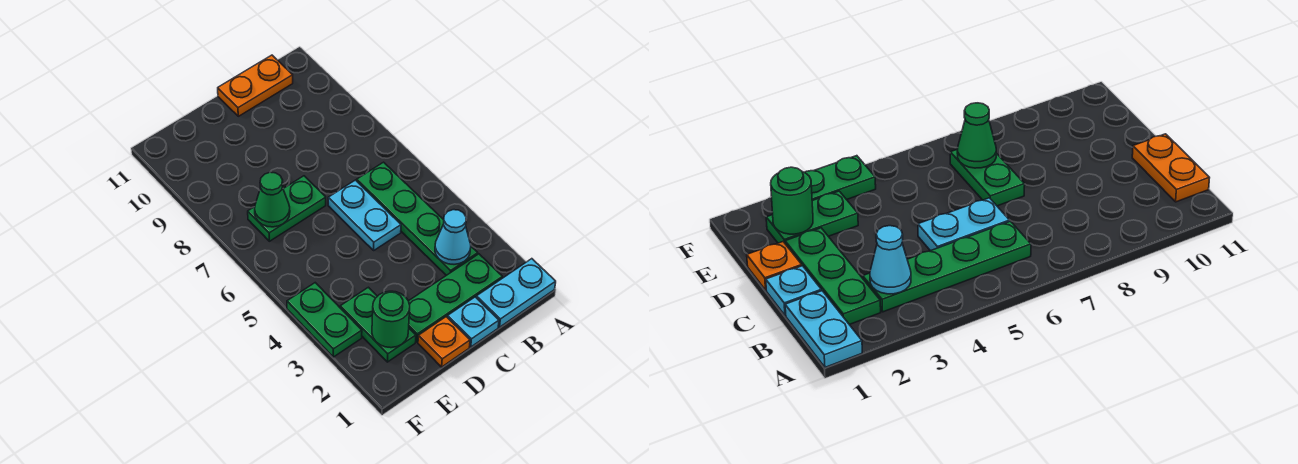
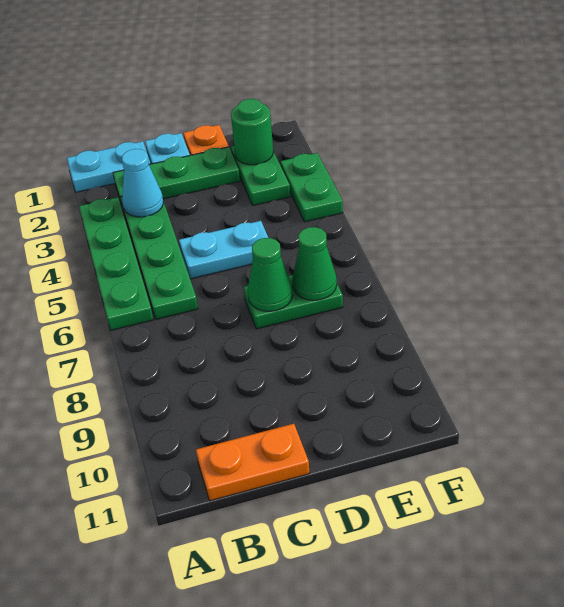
none -> green 1x4 plate [79,197,153,330]
cyan 1x2 plate [328,180,401,250] -> cyan 1x2 plate turned to [179,221,268,279]
none -> green 1x1 cone [248,238,292,311]

